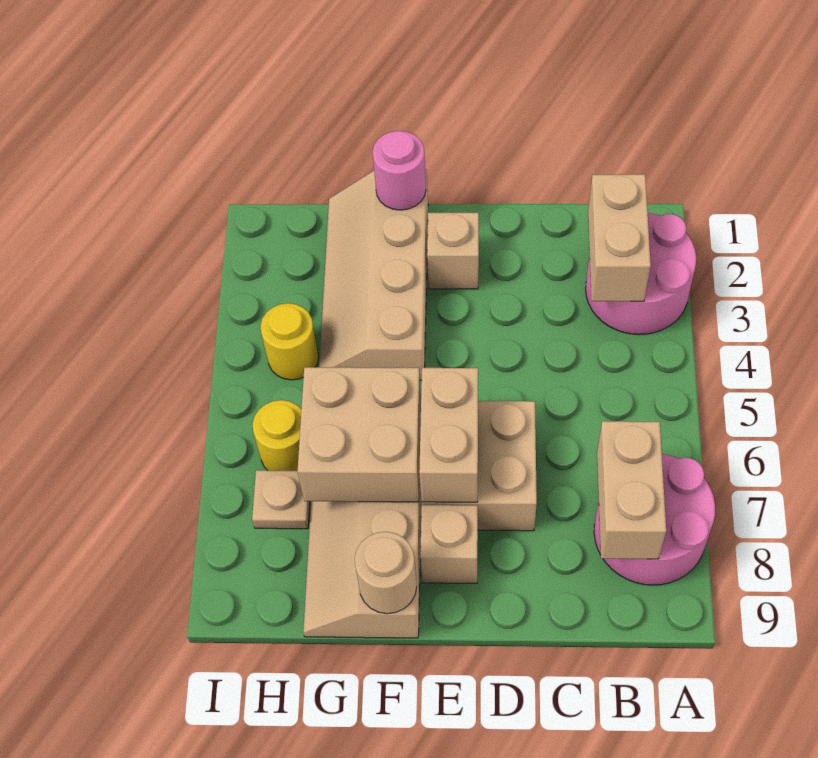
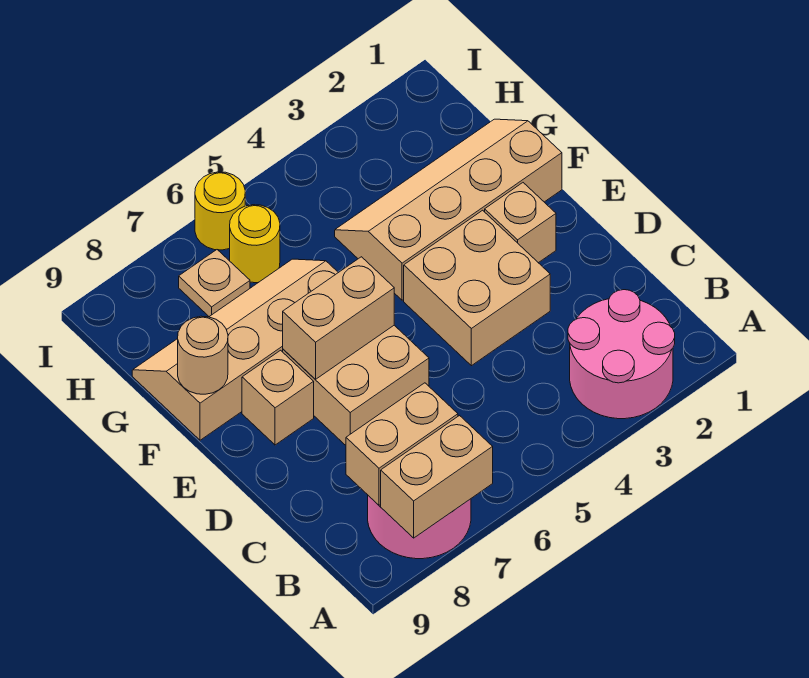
tan 1x2 brick [588,174,651,301] -> tan 1x2 brick moved to [381,416,493,538]
pink 1x1 round brick [372,131,426,210] -> none
tan 2x2 brick [297,367,421,502] -> tan 2x2 brick moved to [404,210,550,366]
yellow 1x1 round brick [260,303,318,380] -> yellow 1x1 round brick moved to [195,172,245,250]

